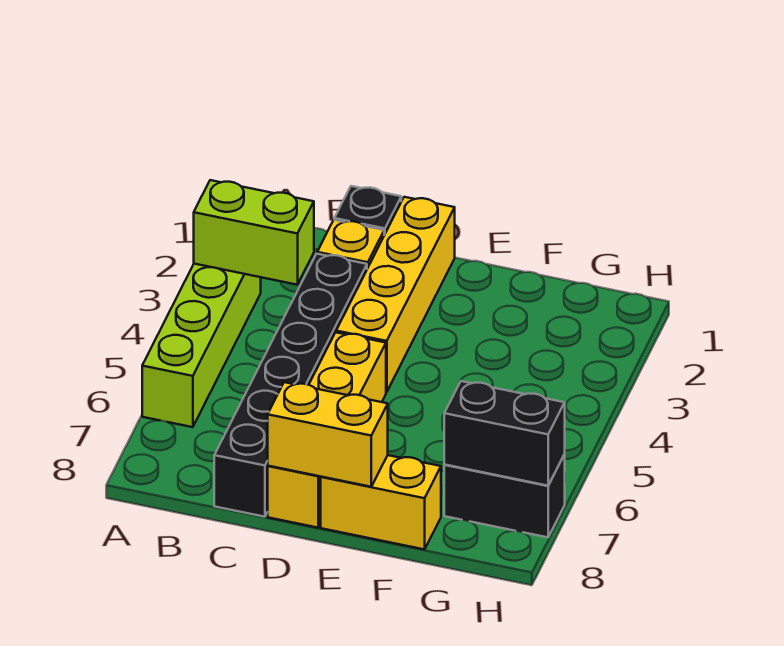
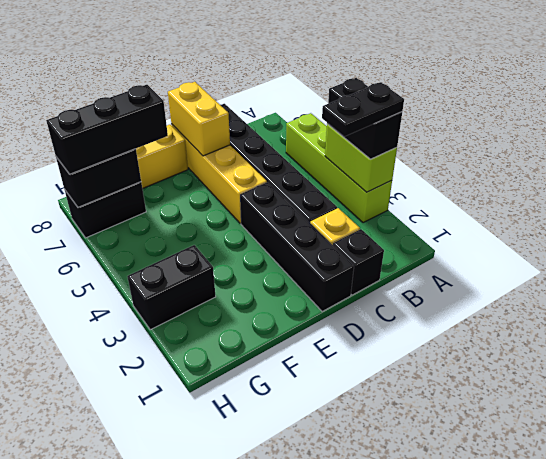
lime 1x2 brick [194,180,314,285] -> lime 1x2 brick turned to [325,124,397,192]
none -> black 1x2 brick [327,78,402,159]
none -> black 1x2 plate [322,82,404,137]
yellow 1x4 brick [336,197,455,392] -> black 1x4 brick [240,182,354,311]
yellow 1x2 brick [268,382,388,487] -> yellow 1x2 brick turned to [168,82,230,156]
none -> black 1x3 brick [46,85,168,174]
none -> black 1x2 brick [127,245,216,330]

